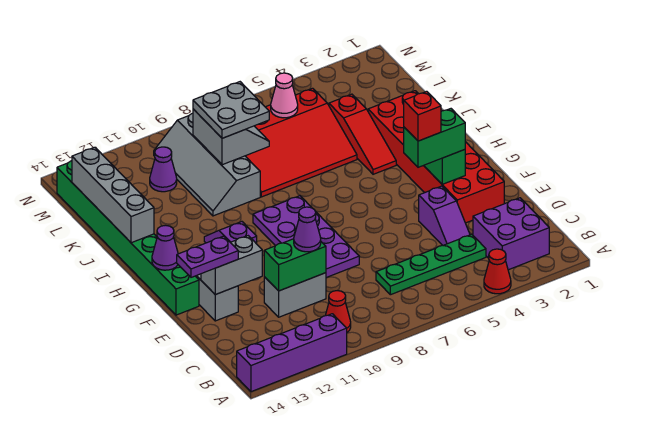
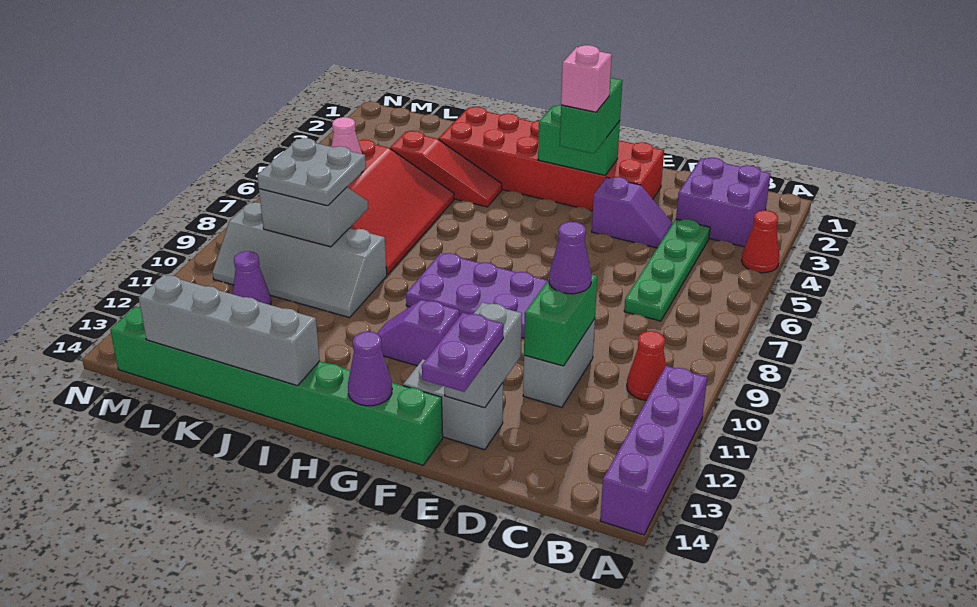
red 1x1 brick [404,91,441,141] -> pink 1x1 brick [561,45,612,112]

